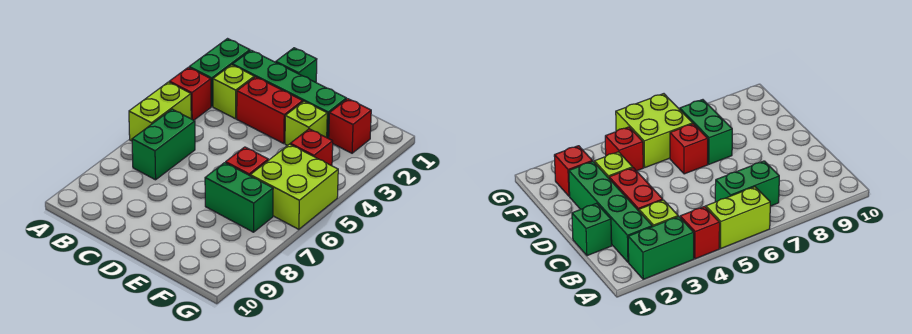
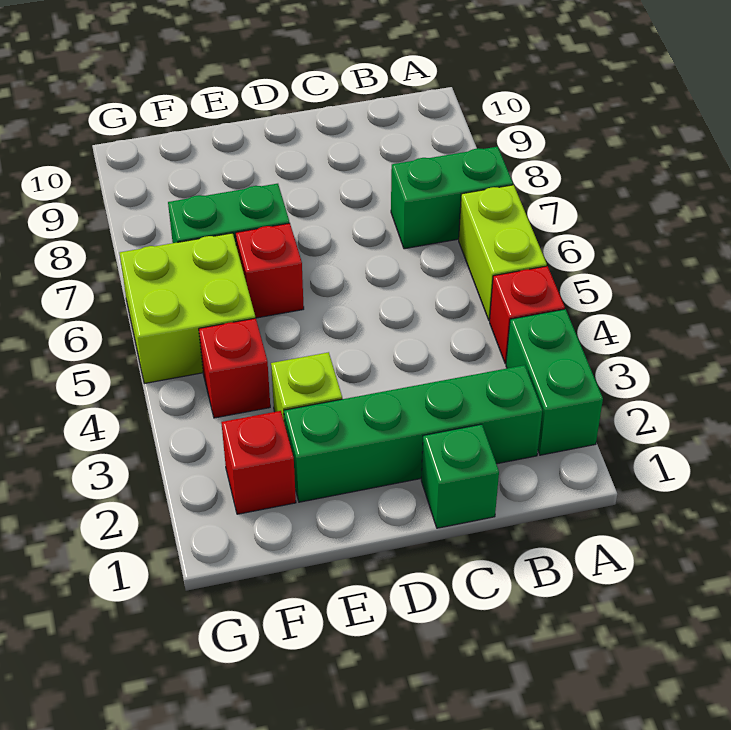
lime 1x1 brick [213,65,254,119] -> none
green 1x2 brick [132,109,195,180] -> green 1x2 brick turned to [391,147,513,249]
red 1x2 brick [237,77,303,143] -> none

